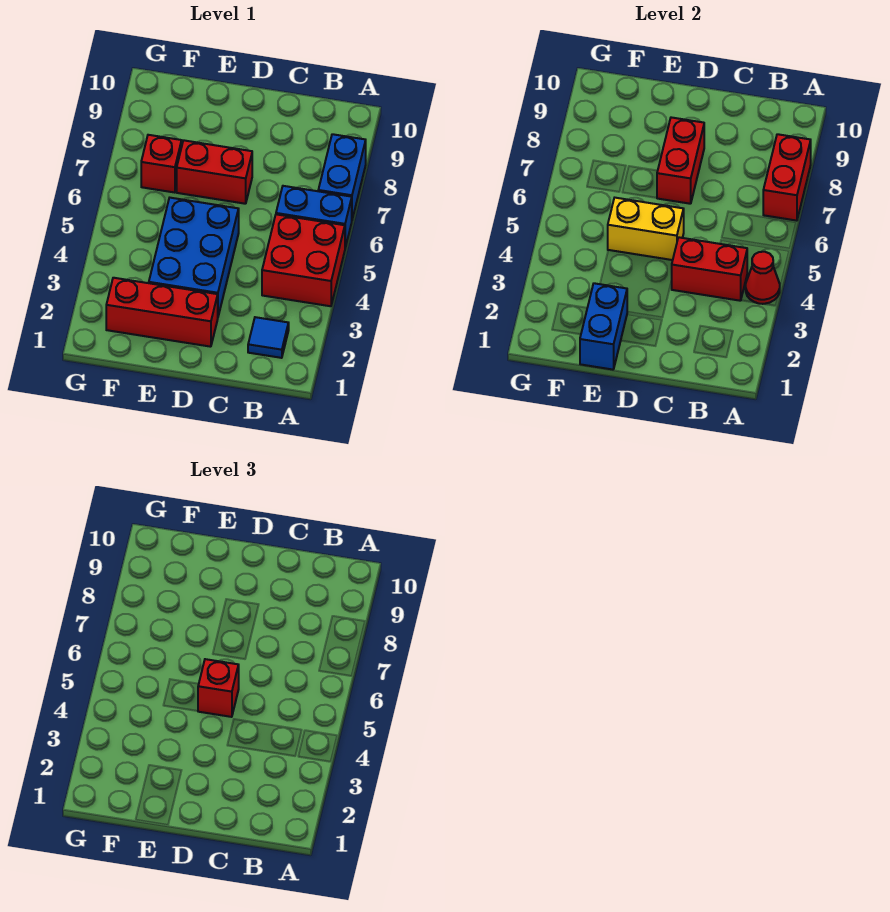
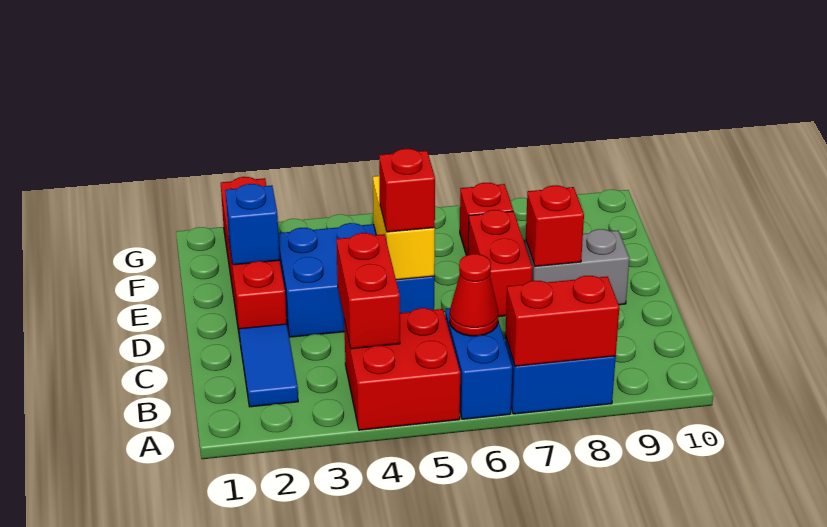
red 1x1 cone [746,252,780,304] -> red 1x1 cone moved to [450,254,498,336]
blue 1x1 tile [248,317,289,358] -> blue 1x2 tile [239,324,298,407]
red 1x3 brick [106,278,218,347] -> red 1x4 brick [221,177,287,338]
red 1x2 brick [657,117,704,204] -> red 1x1 brick [526,185,584,266]
none -> grey 1x2 brick [525,229,629,305]
blue 1x2 brick [580,283,627,370] -> blue 1x1 brick [225,184,280,265]

